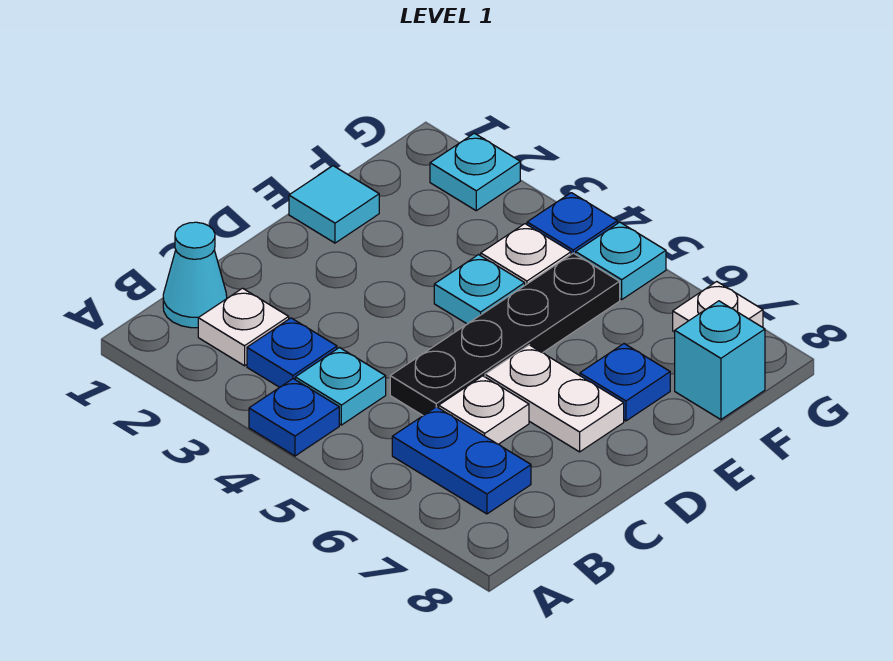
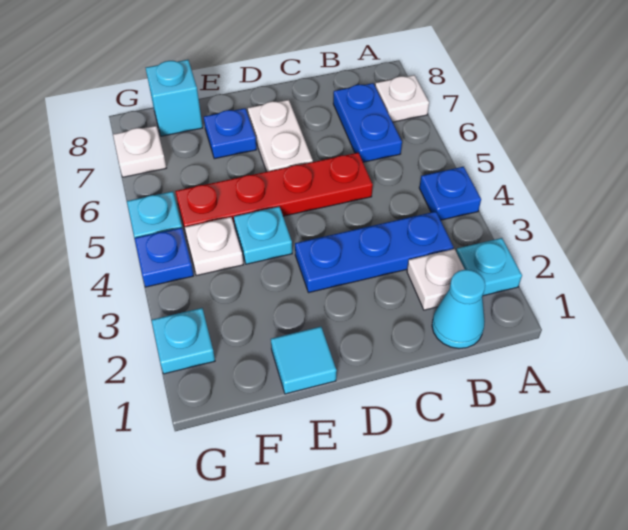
blue 1x1 plate [247,318,337,387] -> blue 1x3 plate [295,212,454,293]
cyan 1x1 plate [295,348,386,425] -> cyan 1x1 plate moved to [456,238,522,296]
black 1x4 plate [390,253,620,415] -> red 1x4 plate [175,153,373,233]
white 1x1 plate [439,376,529,444] -> white 1x1 plate moved to [375,75,429,122]

